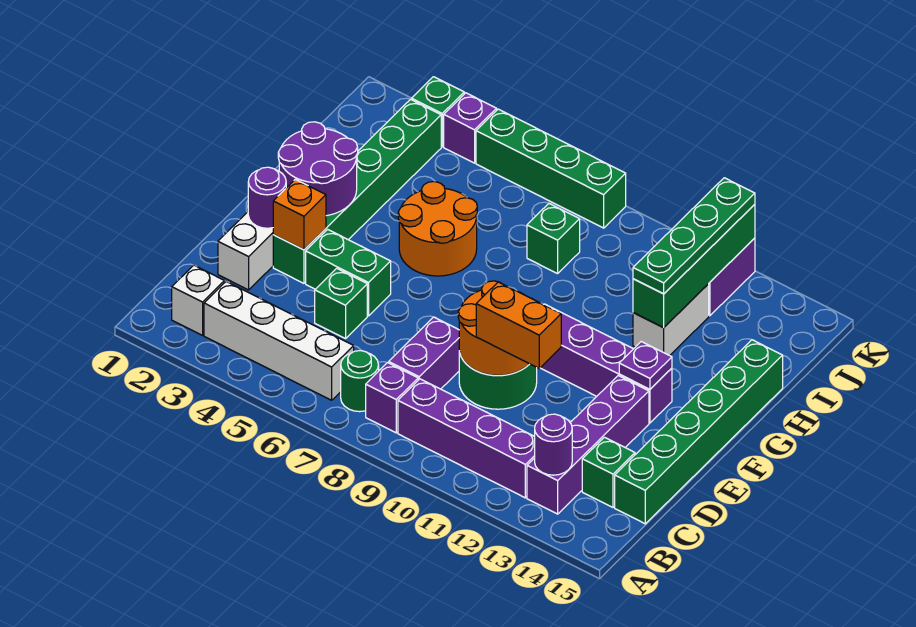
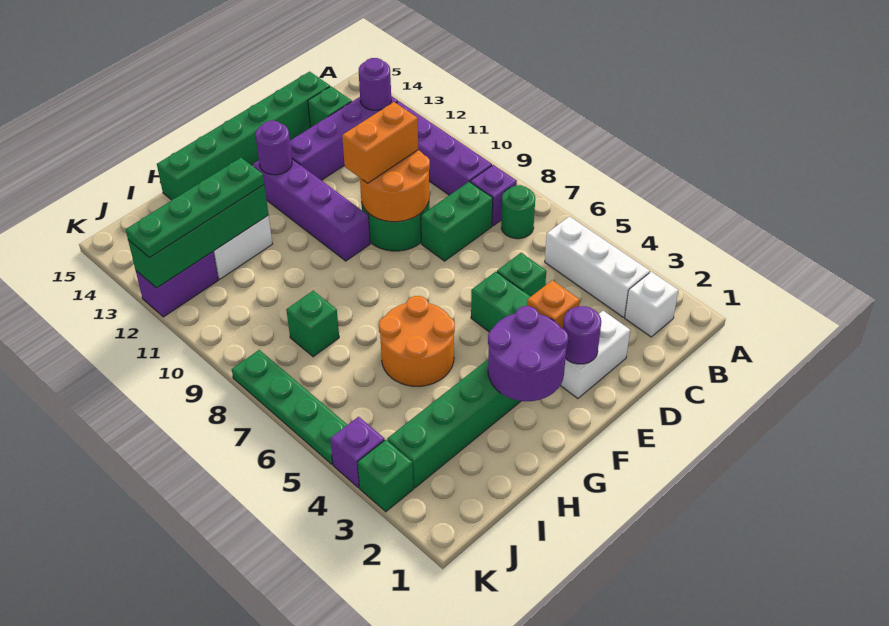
white 1x4 brick [204,282,354,400] -> white 1x3 brick [545,216,650,317]
purple 1x2 brick [389,317,459,389] -> green 1x2 brick [421,182,493,261]
orange 1x2 brick [476,282,561,368] -> orange 1x2 brick turned to [342,102,418,183]
purple 1x1 plate [619,342,672,389] -> purple 1x1 round brick [256,121,292,175]
green 1x4 brick [476,109,626,228] -> green 1x4 plate [232,350,347,464]

